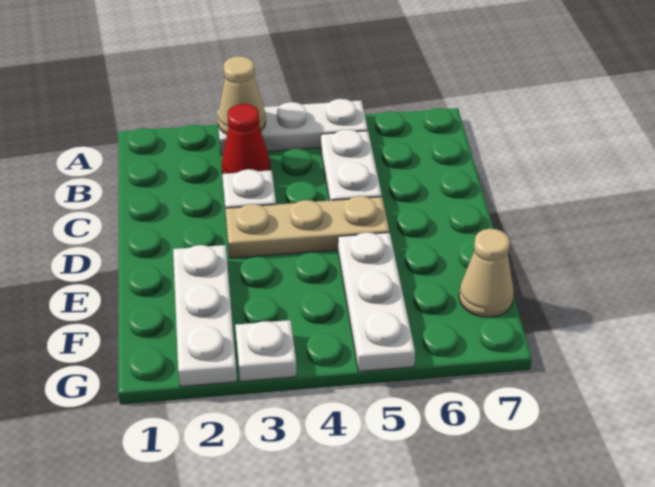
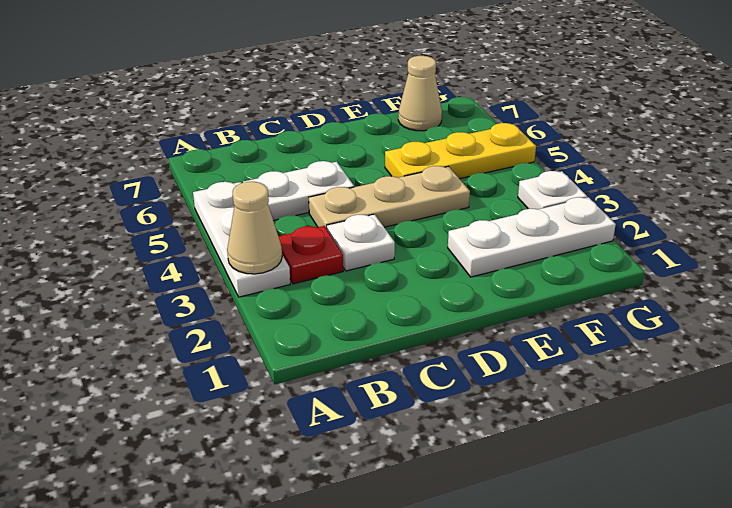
red 1x1 cone [221,104,270,174] -> red 1x1 plate [278,226,343,284]
tan 1x3 plate [225,196,389,258] -> tan 1x3 plate turned to [309,166,470,229]
white 1x3 plate [338,232,415,372] -> yellow 1x3 plate [385,123,536,179]

